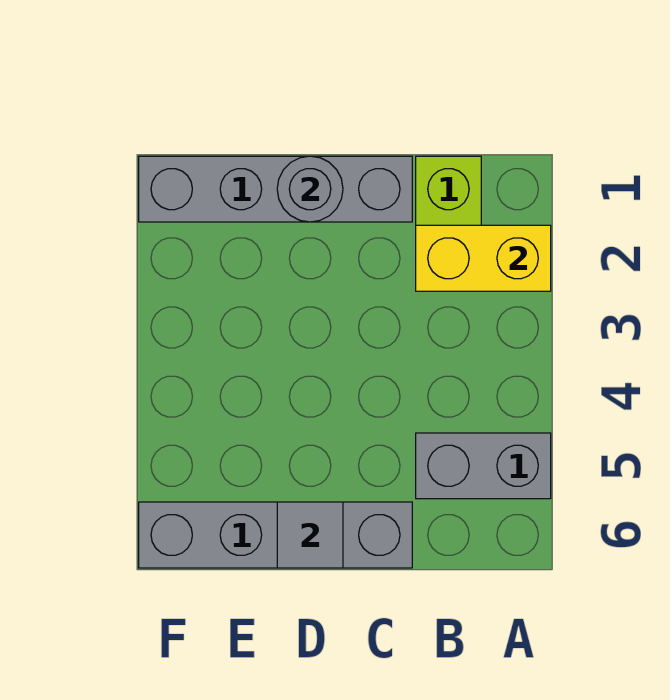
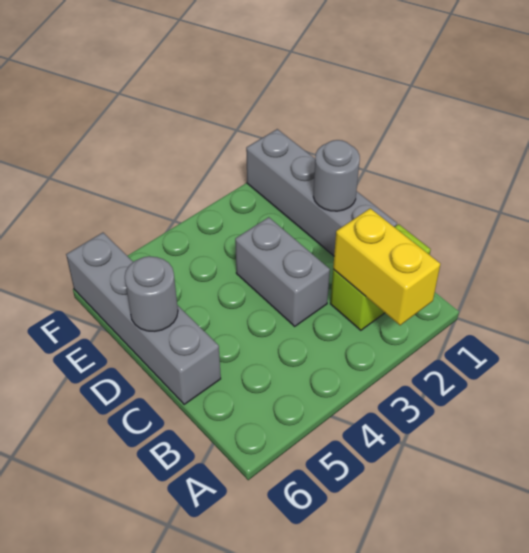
grey 1x2 brick [416,433,551,499] -> grey 1x2 brick moved to [235,217,330,326]
grey 1x1 tile [277,502,343,568] -> grey 1x1 round brick [125,256,178,331]

